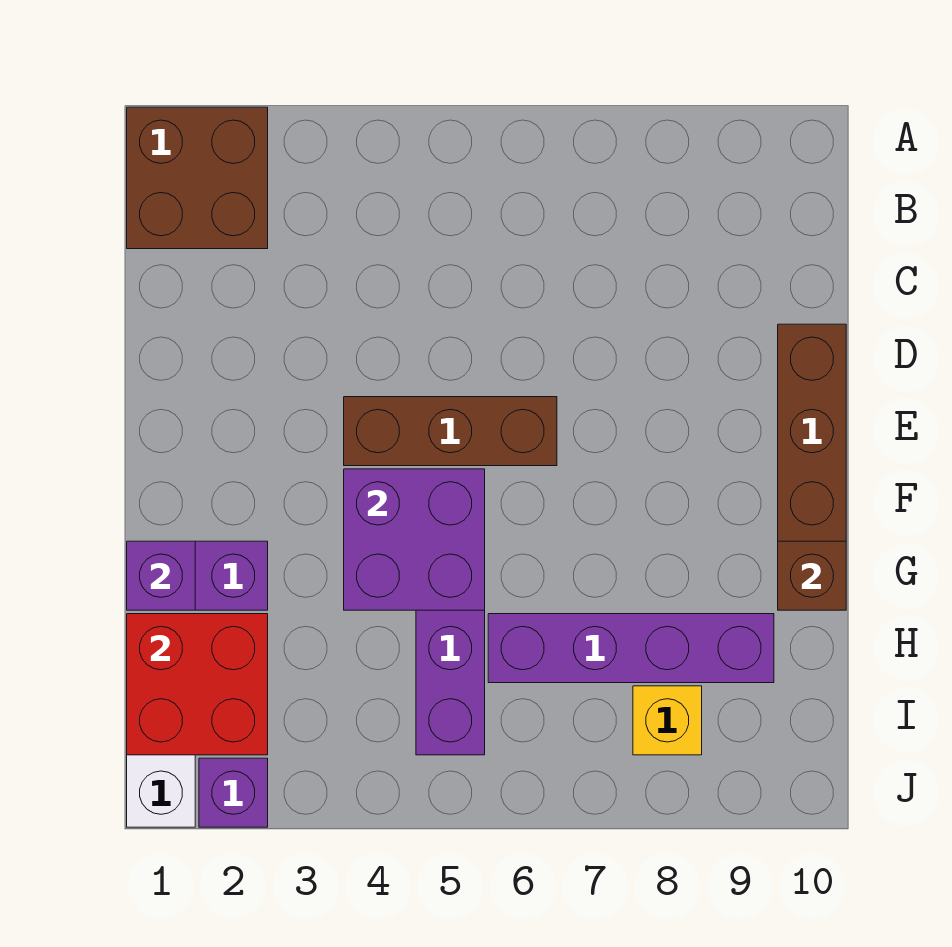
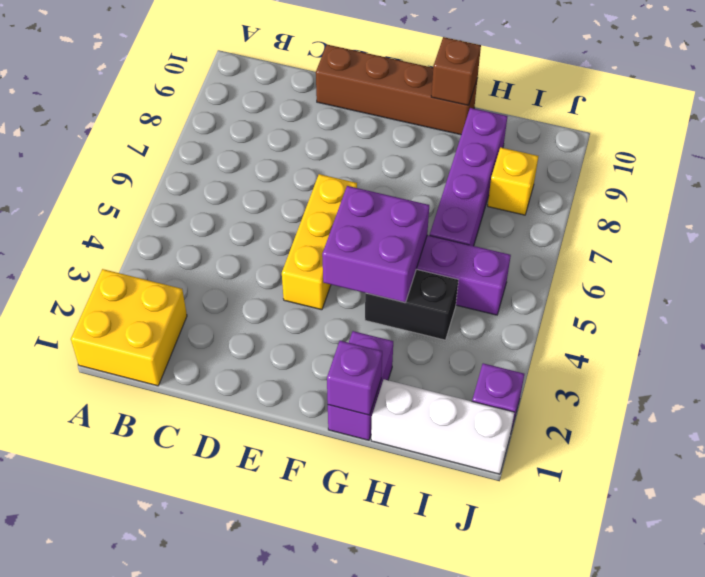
brown 2x2 brick [127,107,268,249] -> yellow 2x2 brick [71,269,187,386]
brown 1x3 brick [344,397,557,466] -> yellow 1x3 brick [282,174,357,310]
none -> black 1x2 brick [365,269,458,340]
red 2x2 brick [127,614,268,755] -> none

